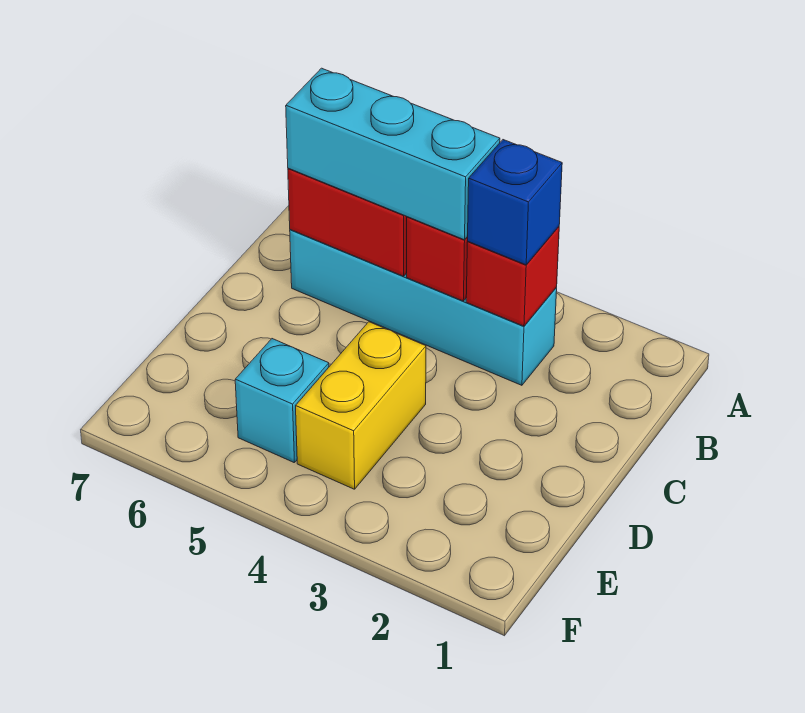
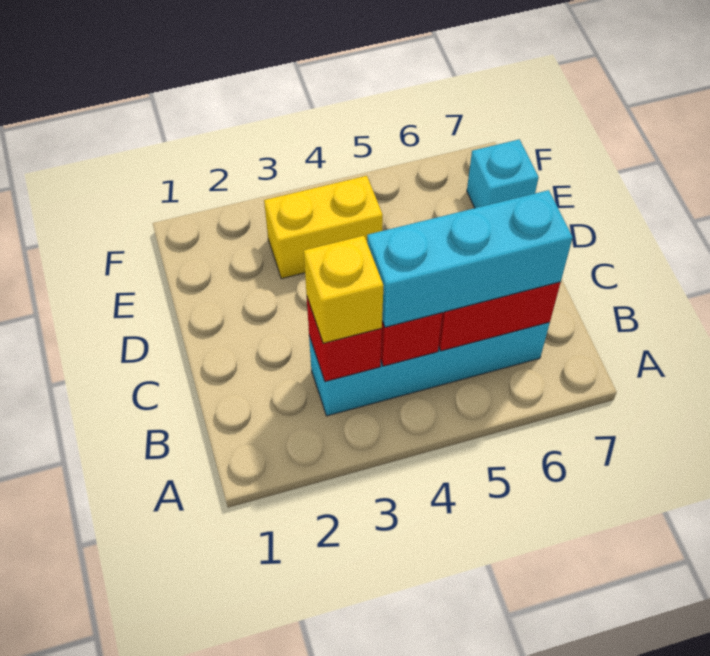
blue 1x1 brick [468,140,562,265] -> yellow 1x1 brick [304,236,383,343]
yellow 1x2 brick [296,322,426,489] -> yellow 1x2 brick turned to [264,176,383,279]
cyan 1x1 brick [235,339,329,463] -> cyan 1x1 brick moved to [467,139,539,208]

